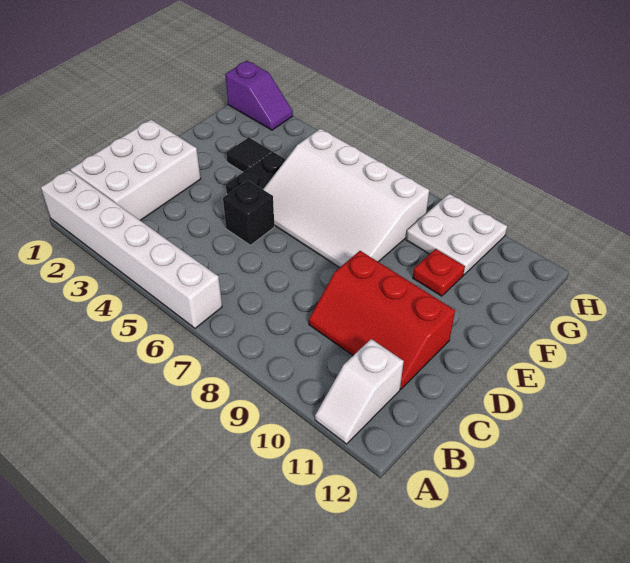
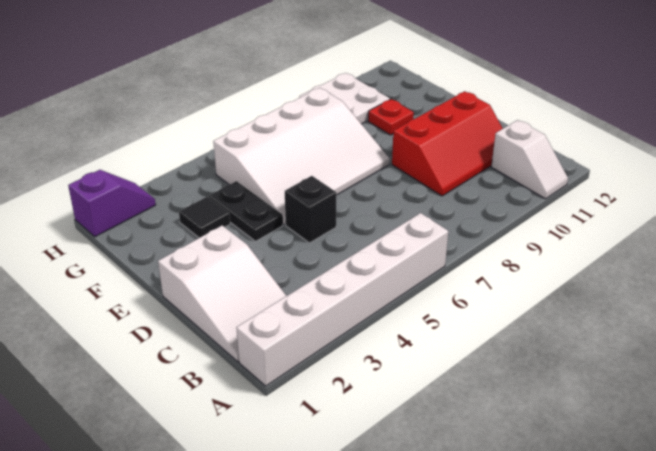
white 2x3 brick [70,120,201,220] -> white 2x3 slope [158,226,286,362]

